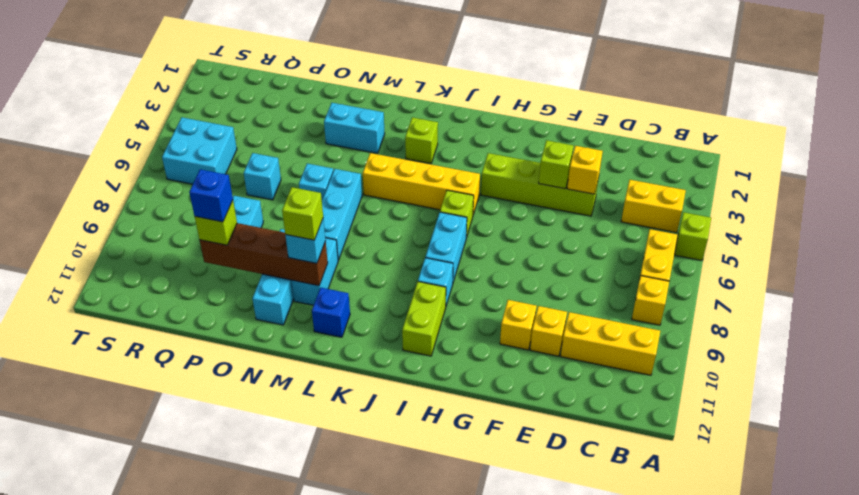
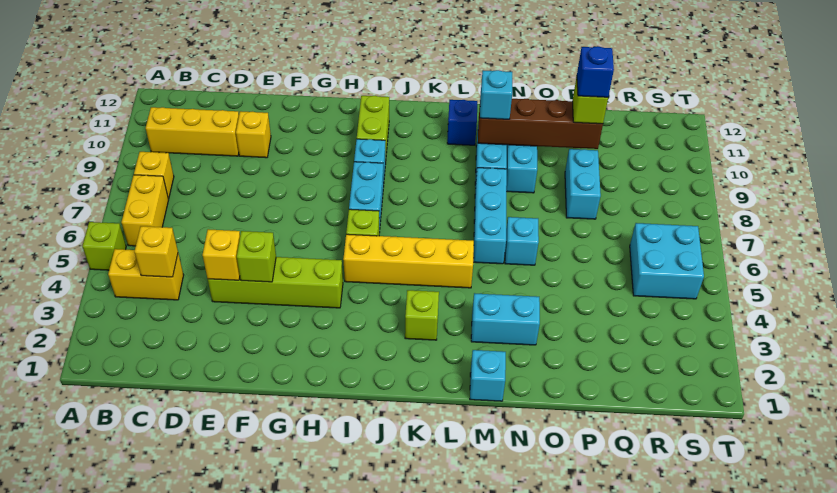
yellow 1x1 brick [500,300,537,350] -> yellow 1x1 brick moved to [134,226,178,277]
lime 1x1 brick [282,187,323,240] -> none
cyan 1x1 brick [244,153,281,200] -> cyan 1x1 brick moved to [470,350,506,401]

